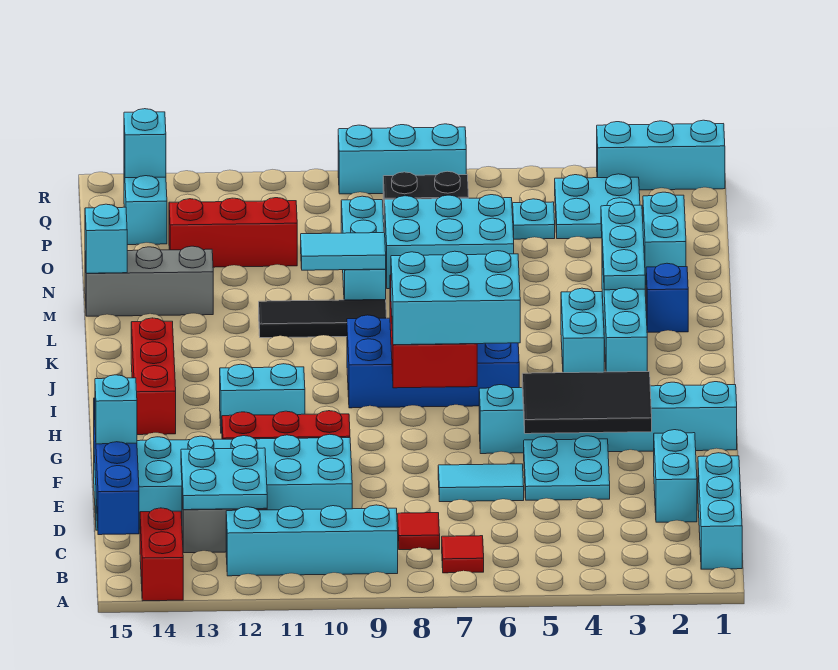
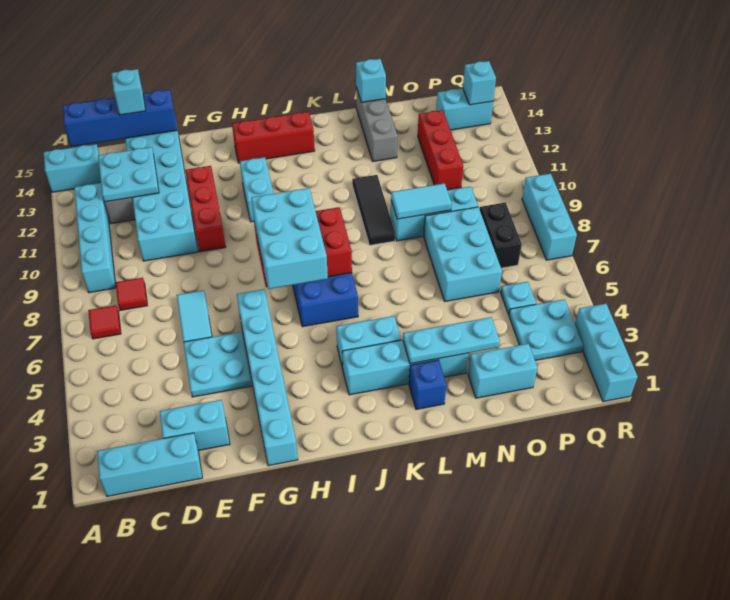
red 1x2 brick [140,508,183,601] -> cyan 1x2 brick [44,144,101,192]
black 2x3 tile [522,372,652,434] -> none
cyan 1x2 tile [301,233,386,270] -> cyan 1x2 tile turned to [391,183,452,219]

